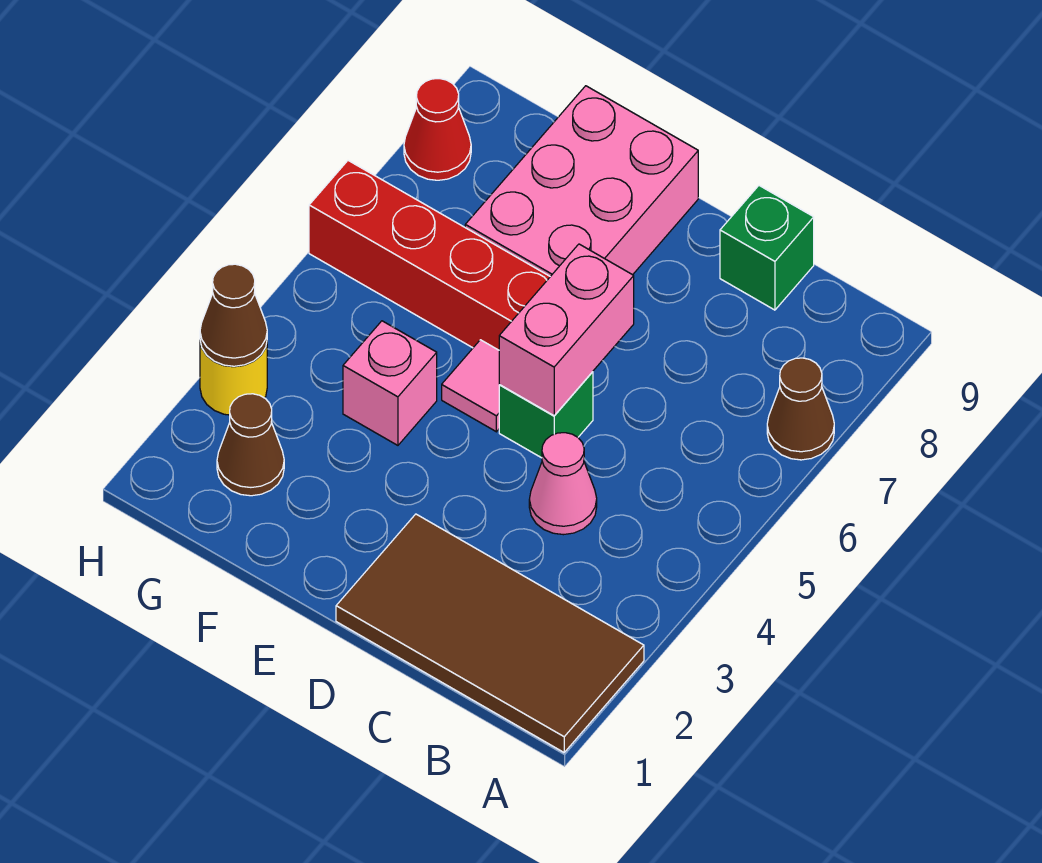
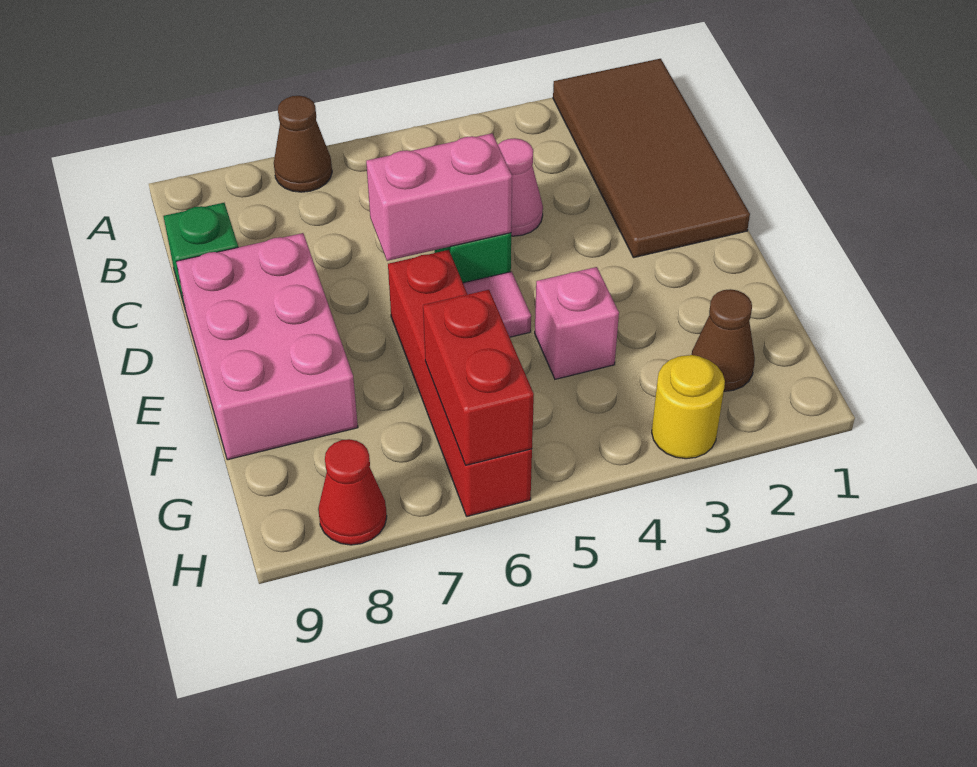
pink 2x3 brick [465,86,698,277] -> pink 2x3 brick turned to [176,233,358,460]
none -> red 1x2 brick [423,290,534,465]
brown 1x1 cone [200,264,267,366] -> none

